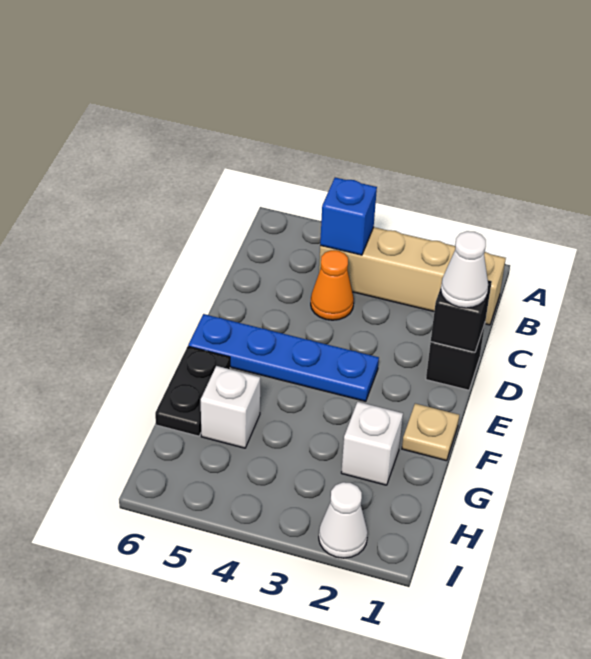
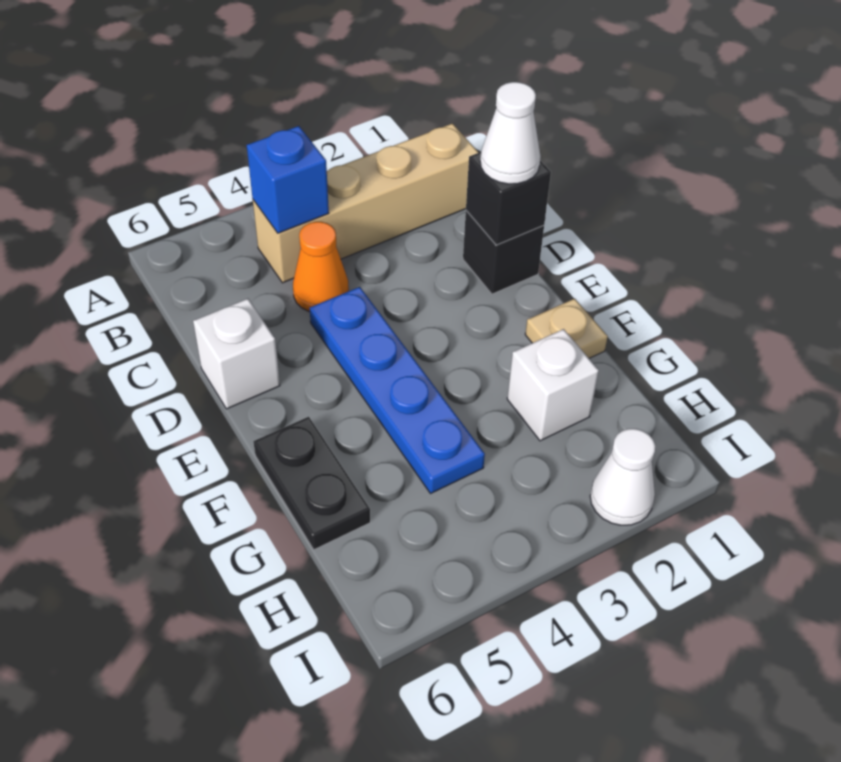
blue 1x4 plate [188,314,379,401] -> blue 1x4 plate turned to [310,287,485,493]
white 1x1 brick [201,366,260,448] -> white 1x1 brick moved to [193,299,280,409]

